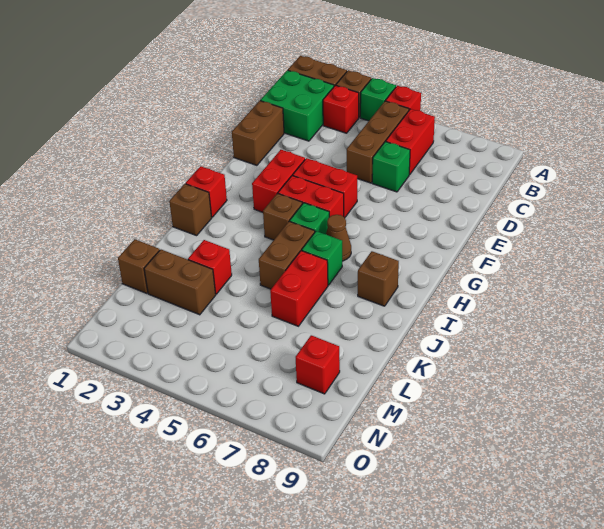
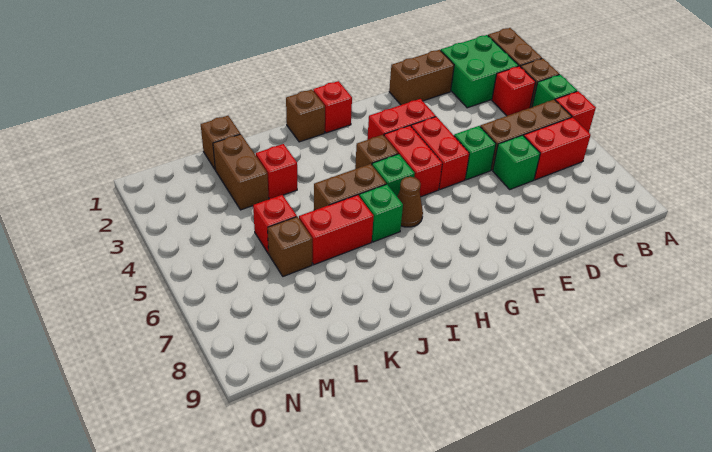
none -> green 1x1 brick [454,126,496,180]
brown 1x1 brick [358,251,399,306] -> brown 1x1 brick moved to [268,217,312,276]
red 1x1 brick [296,335,340,394] -> red 1x1 brick moved to [253,195,297,253]

